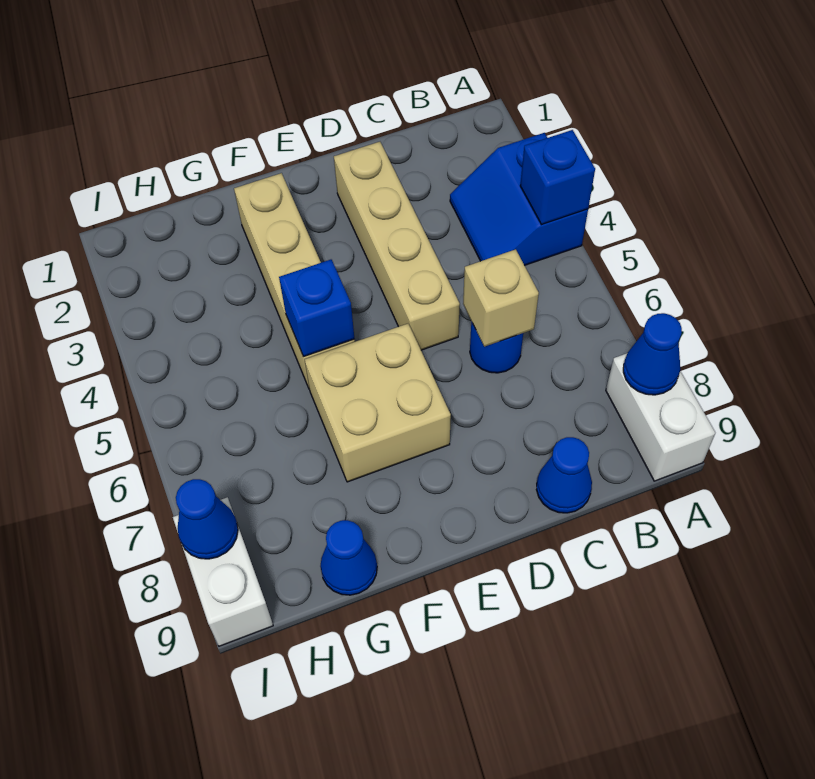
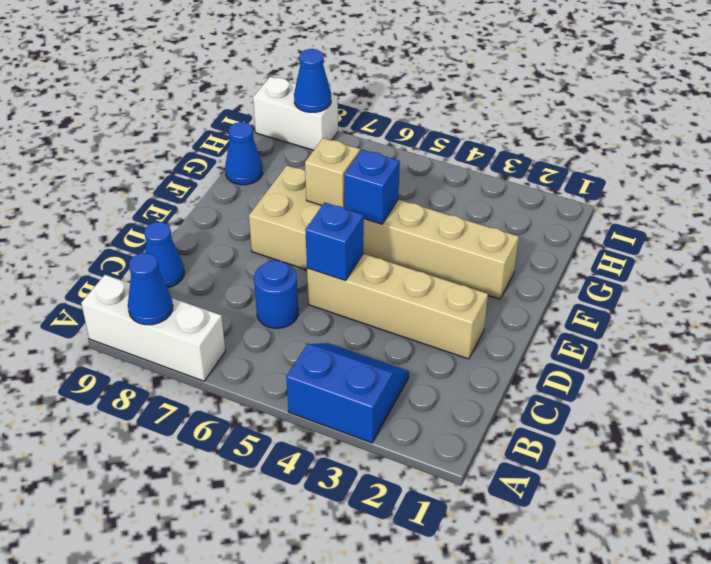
blue 1x1 brick [520,130,595,225] -> blue 1x1 brick moved to [305,203,364,281]
white 1x2 brick [606,353,715,481] -> white 1x3 brick [81,275,225,381]
tan 1x1 brick [463,249,539,347] -> tan 1x1 brick moved to [305,138,360,208]

